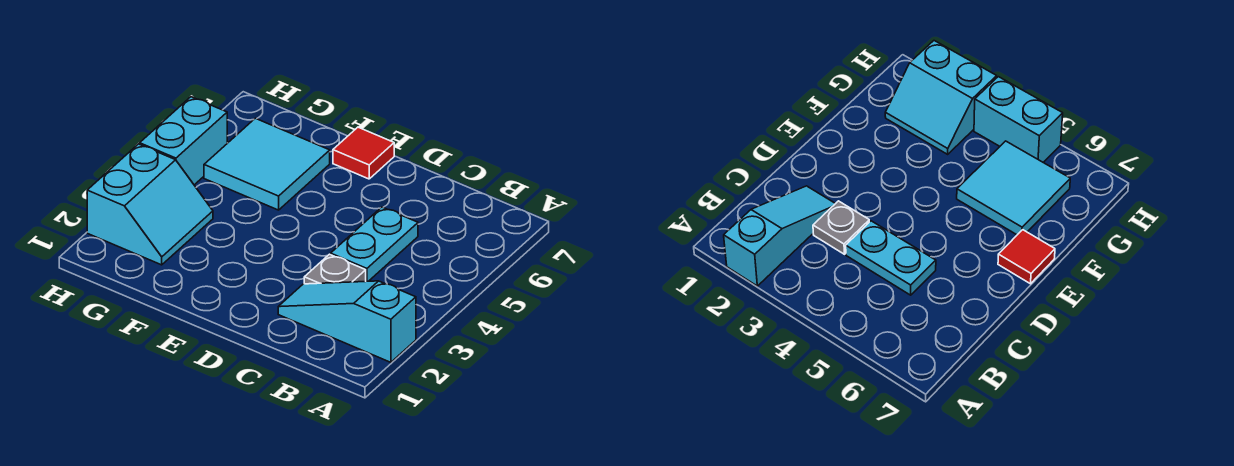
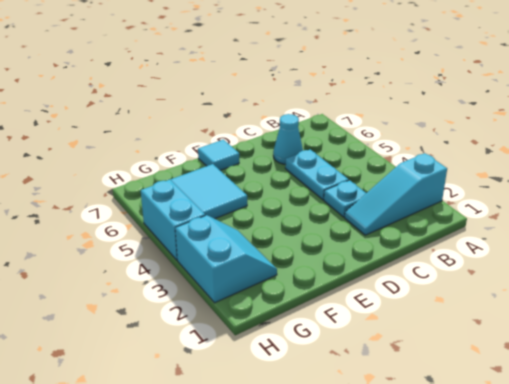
grey 1x1 plate [304,254,366,284] -> cyan 1x1 plate [324,180,366,217]
none -> cyan 1x1 cone [273,114,303,164]
red 1x1 tile [333,127,394,179] -> cyan 1x1 tile [198,140,239,170]

